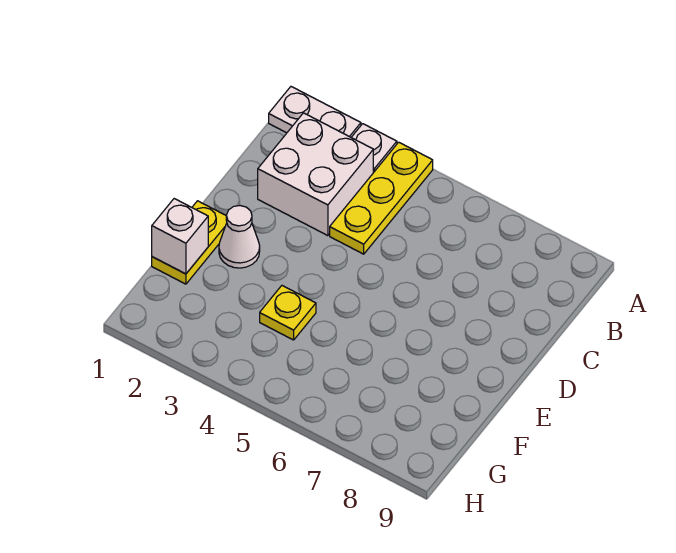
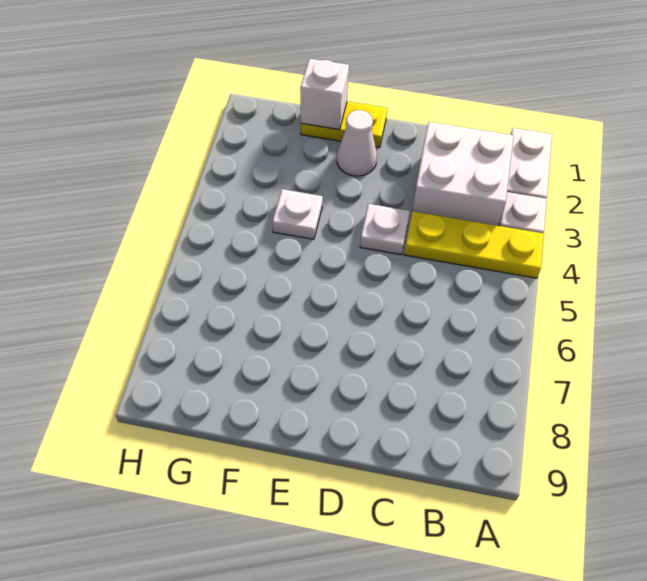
none -> white 1x1 plate [360,204,410,255]
yellow 1x1 plate [260,286,316,340] -> white 1x1 plate [272,189,323,239]

